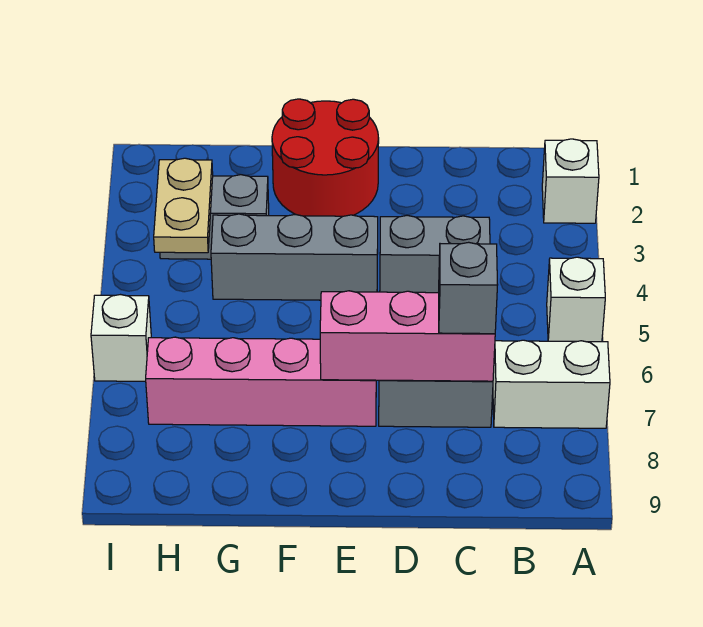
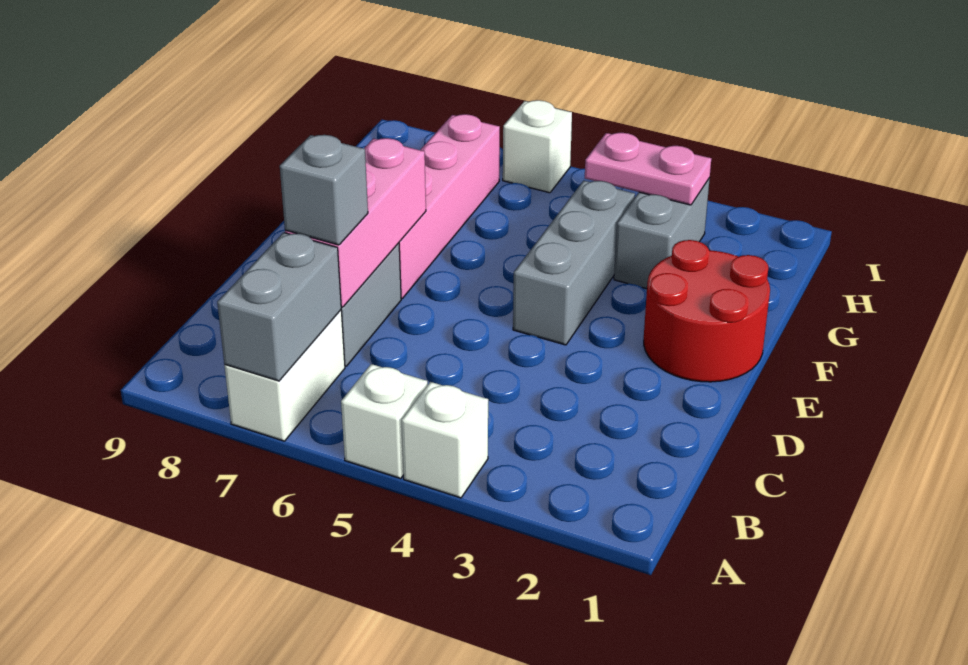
white 1x1 brick [542,139,599,223] -> white 1x1 brick moved to [402,382,488,498]
grey 1x2 brick [380,215,490,293] -> grey 1x2 brick moved to [217,233,341,381]
tan 1x2 plate [154,158,213,253] -> pink 1x2 plate [585,133,711,205]

